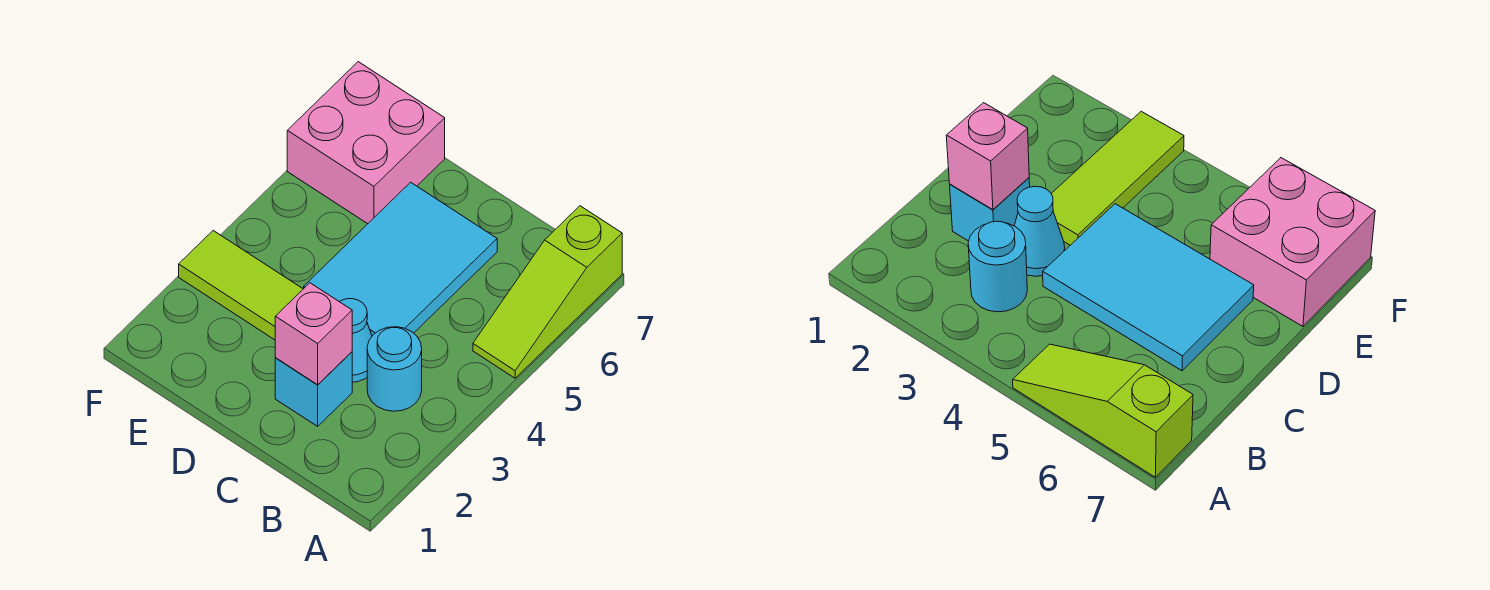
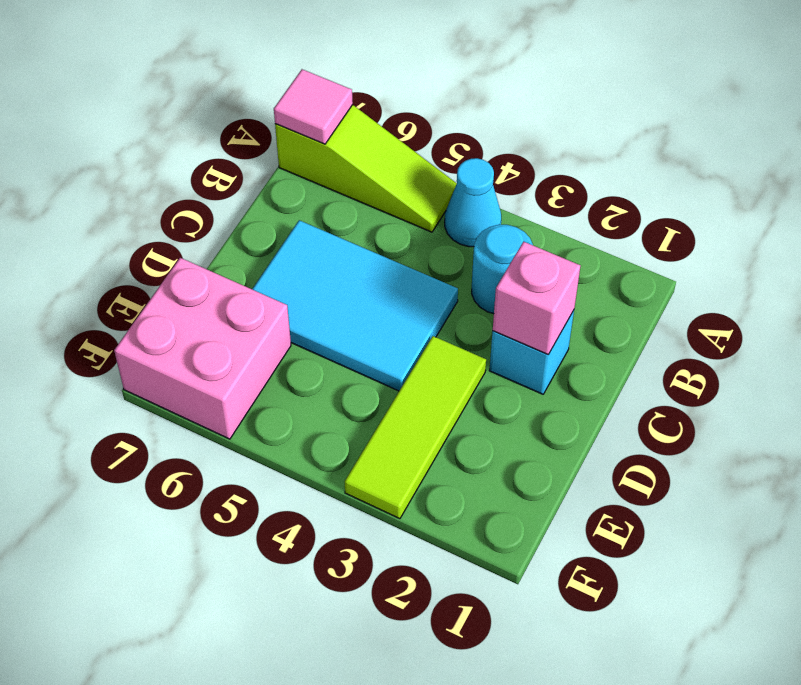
none -> pink 1x1 tile [274,69,353,144]
cyan 1x1 cone [340,299,372,382] -> cyan 1x1 cone moved to [445,158,501,247]

